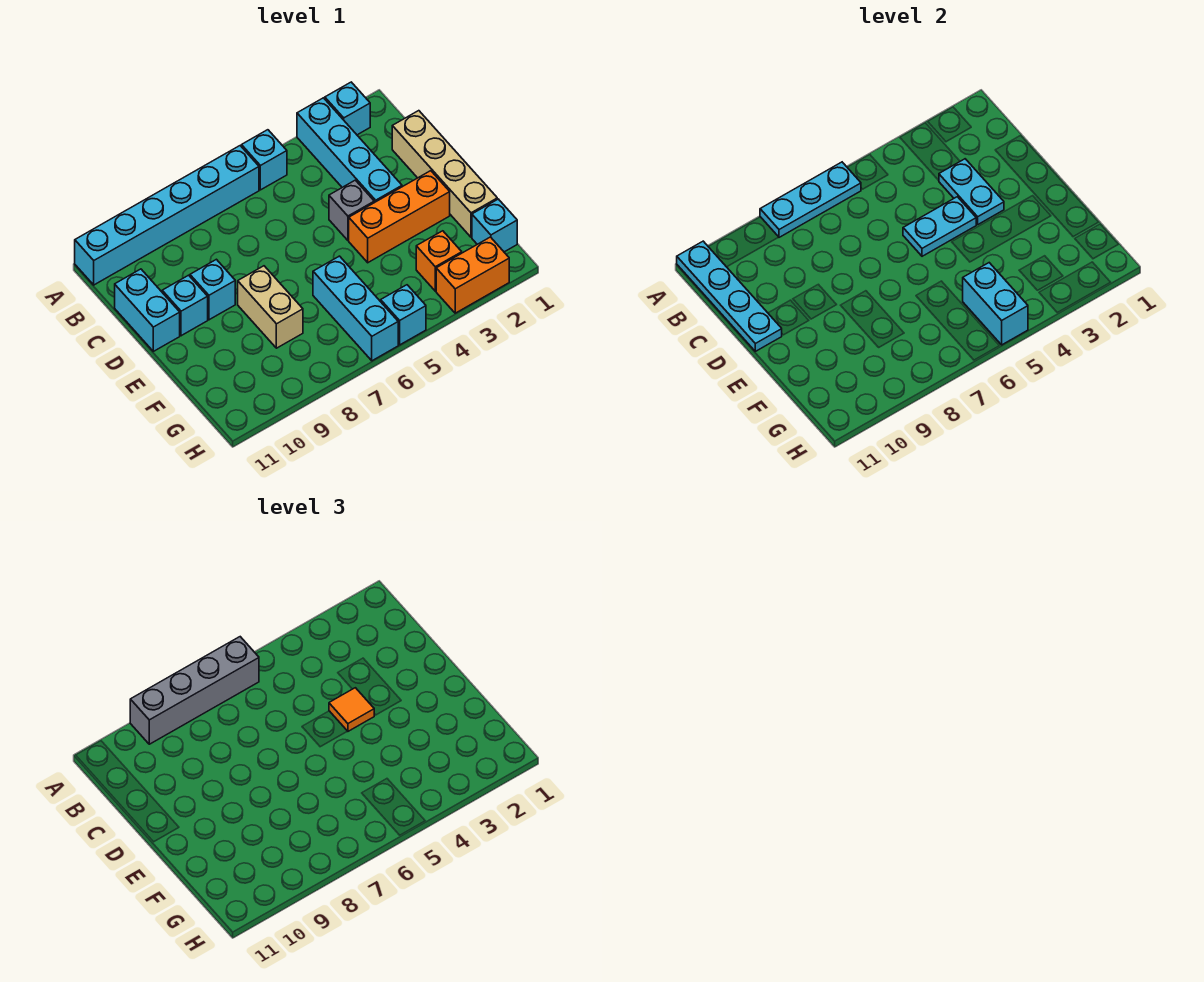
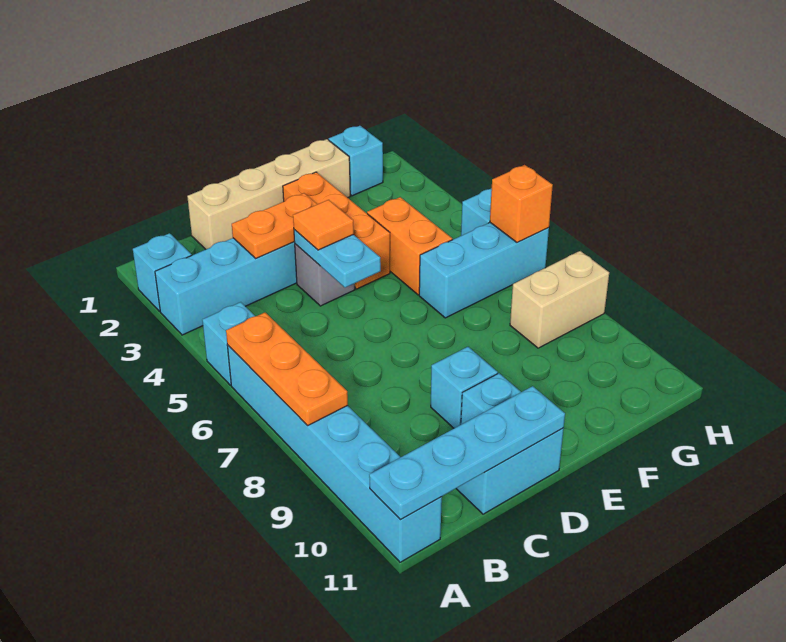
cyan 1x3 plate [760,162,861,237] -> orange 1x3 plate [226,312,348,426]
grey 1x4 brick [130,637,259,744] -> none
cyan 1x2 plate [939,159,1004,224] -> orange 1x2 plate [232,193,317,258]
tan 1x2 brick [238,266,303,348] -> tan 1x2 brick moved to [510,251,609,348]
orange 1x1 brick [416,231,462,291] -> orange 1x1 brick moved to [490,165,553,242]
cyan 1x2 brick [963,263,1028,345] -> none
orange 1x2 brick [436,237,509,313] -> orange 1x2 brick moved to [367,197,452,295]

